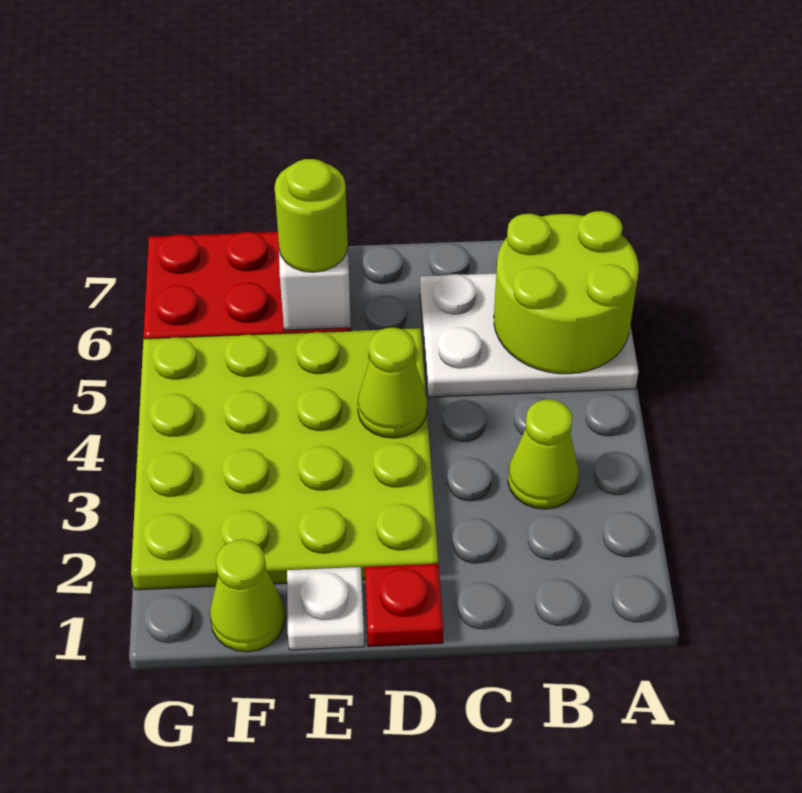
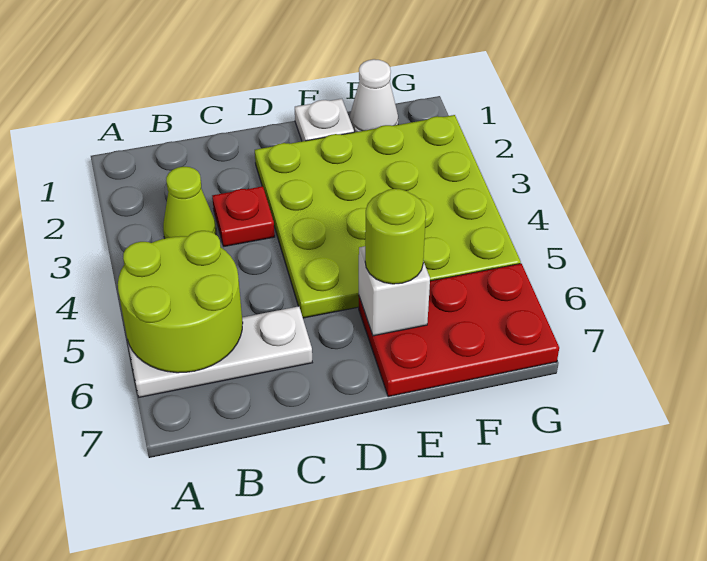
white 2x3 plate [420,274,638,397] -> white 1x3 plate [128,306,312,397]
red 1x1 plate [365,564,443,647] -> red 1x1 plate moved to [212,186,275,246]
lime 1x1 cone [358,328,427,438] -> none
lime 1x1 cone [210,539,285,652] -> white 1x1 cone [350,59,398,132]

